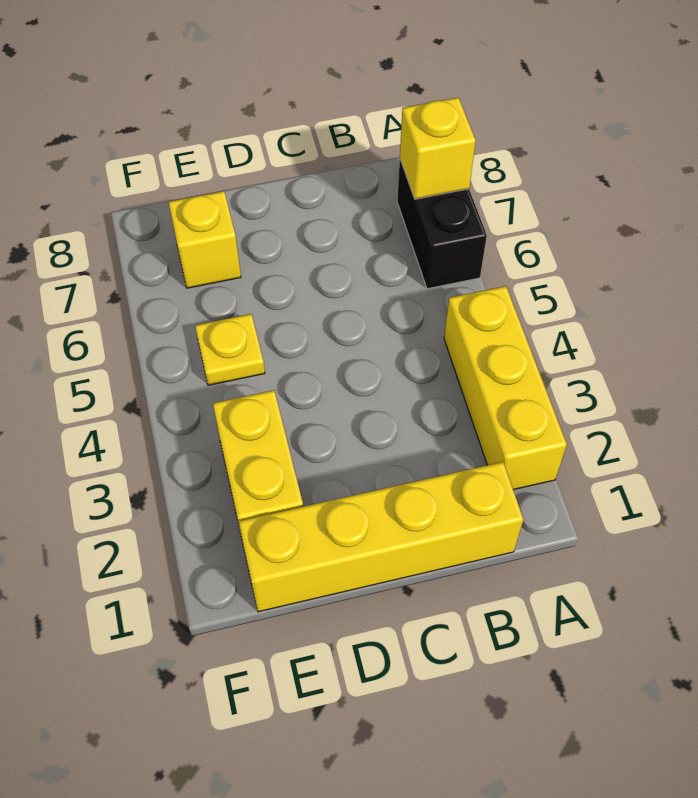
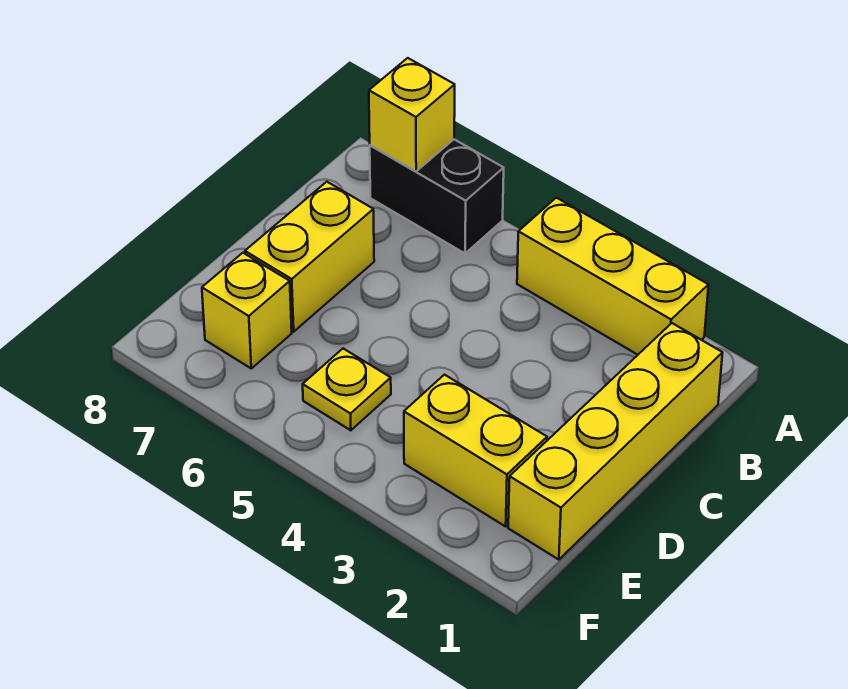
none -> yellow 1x2 brick [245,182,374,332]

